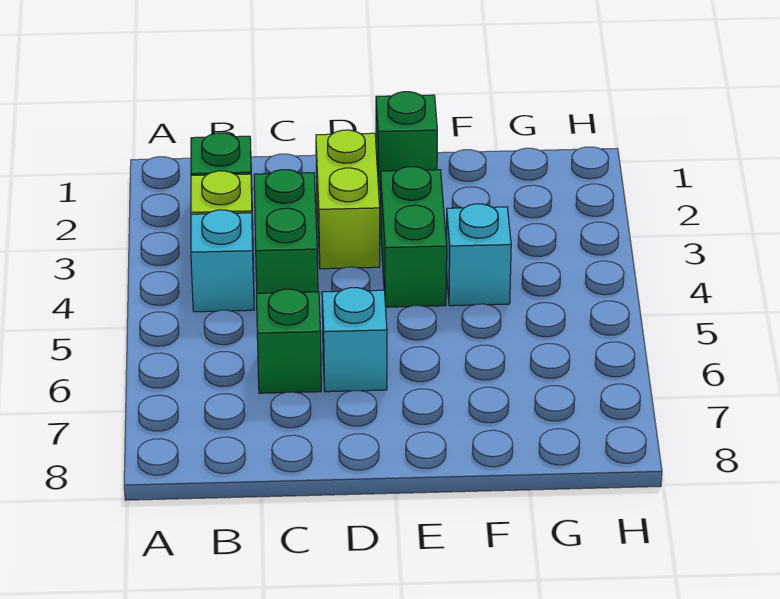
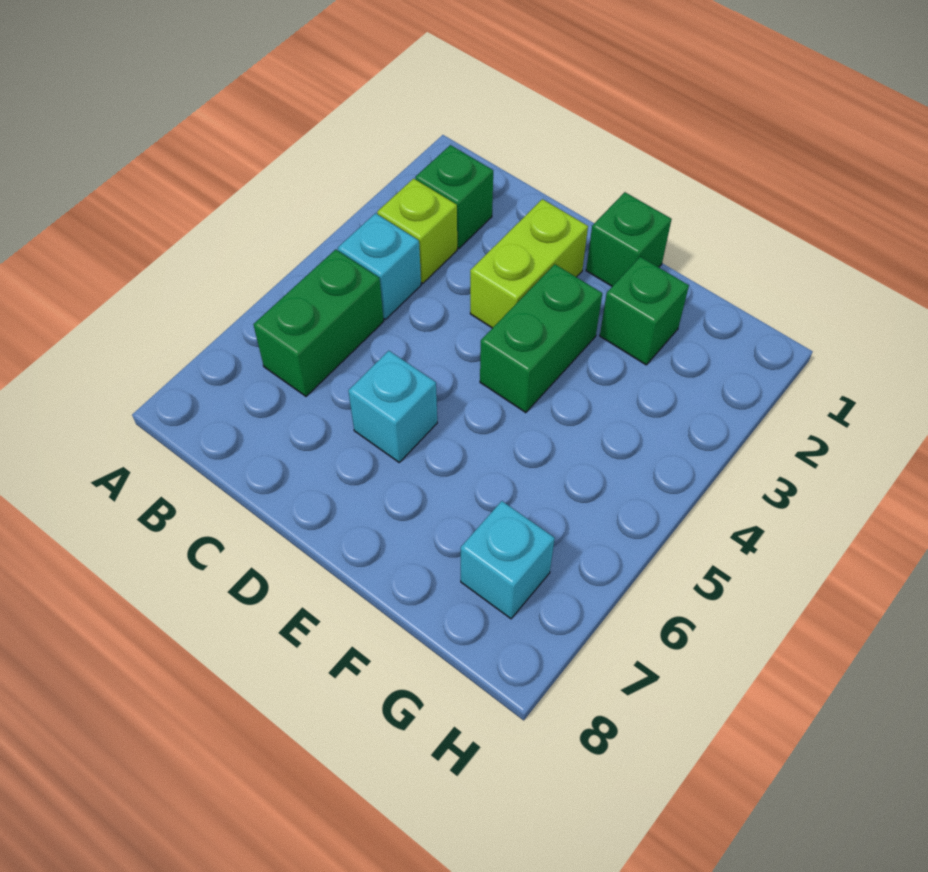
green 1x2 brick [254,170,318,293] -> green 1x2 brick moved to [253,249,384,396]
green 1x1 brick [257,289,321,393] -> green 1x1 brick moved to [600,257,689,365]
cyan 1x1 brick [446,204,511,306] -> cyan 1x1 brick moved to [461,501,555,619]

